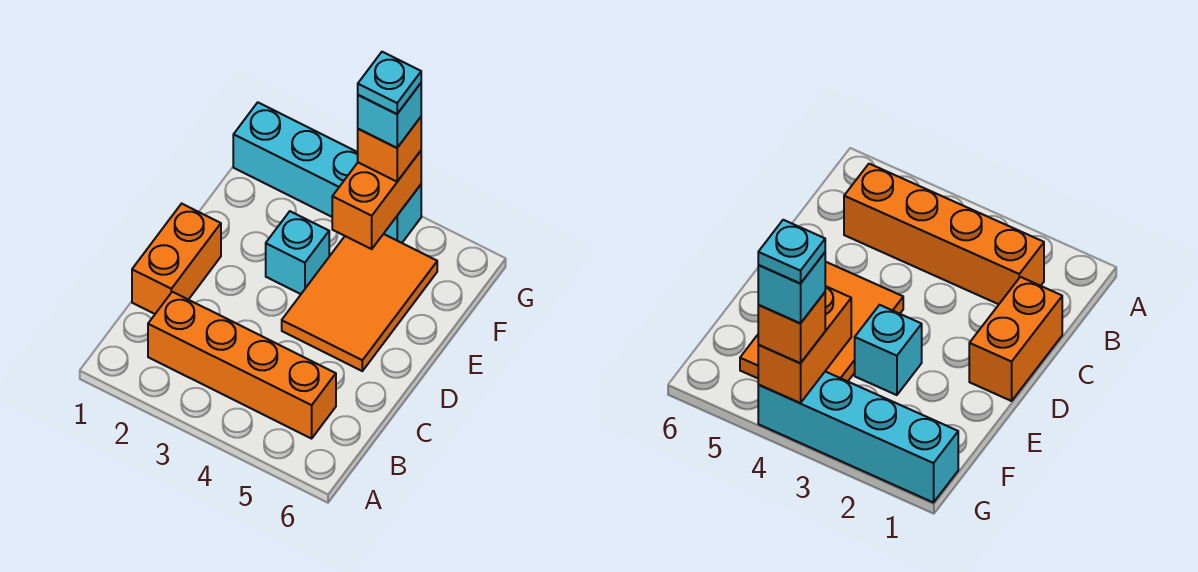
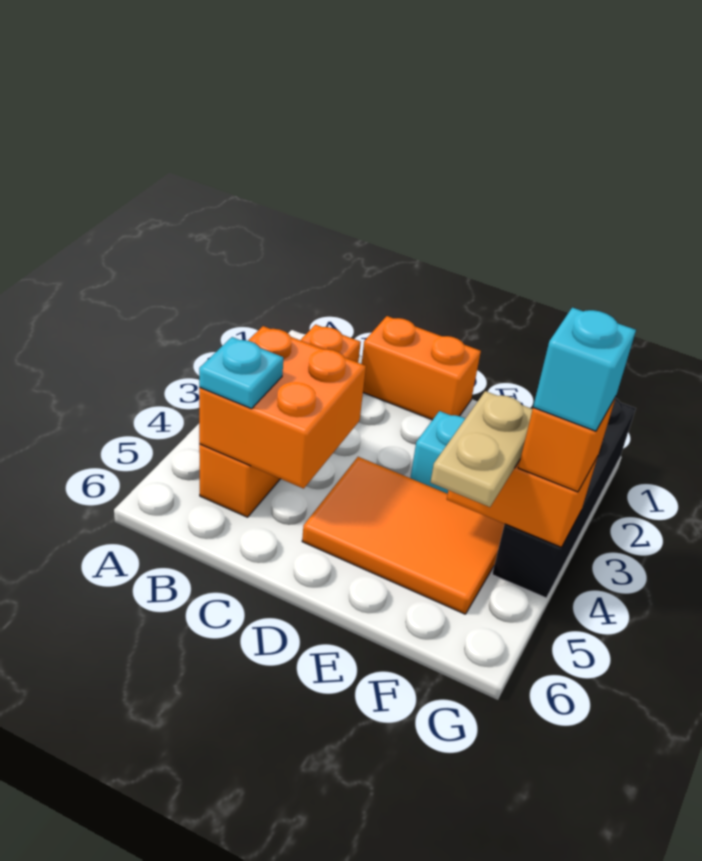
none -> orange 2x2 brick [199,326,366,488]
none -> tan 1x2 plate [430,391,533,507]
cyan 1x4 brick [233,103,421,243] -> black 1x4 brick [492,398,636,598]
cyan 1x1 plate [358,52,421,114] -> cyan 1x1 plate moved to [199,337,283,409]

